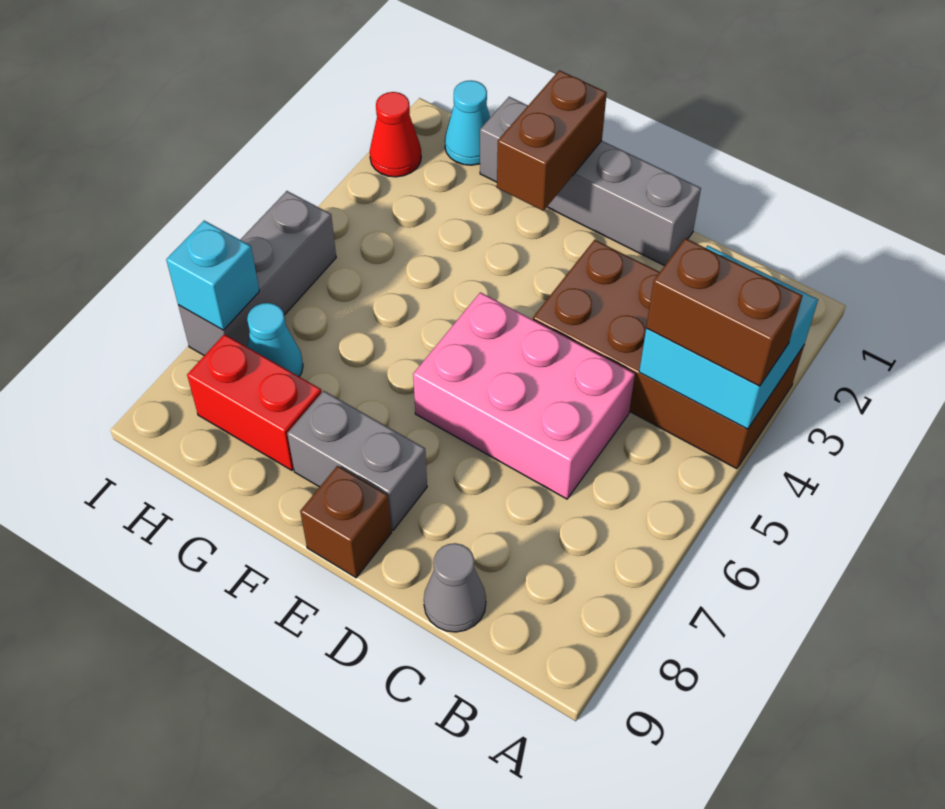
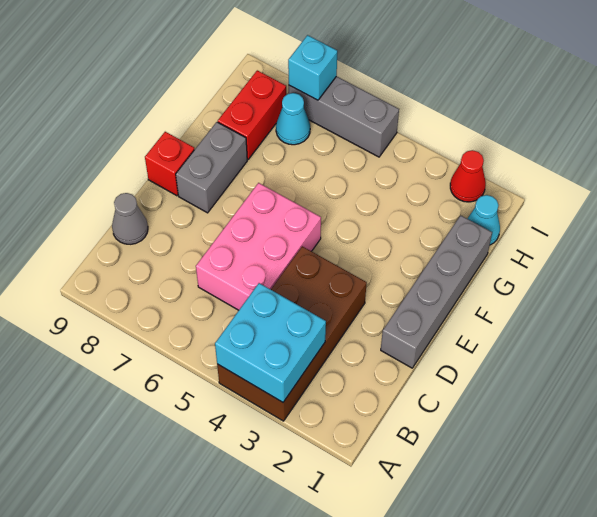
brown 1x2 brick [646,238,802,386] -> none
brown 1x1 brick [300,466,391,578] -> red 1x1 brick [145,132,195,196]
brown 1x2 brick [497,70,607,211] -> none

